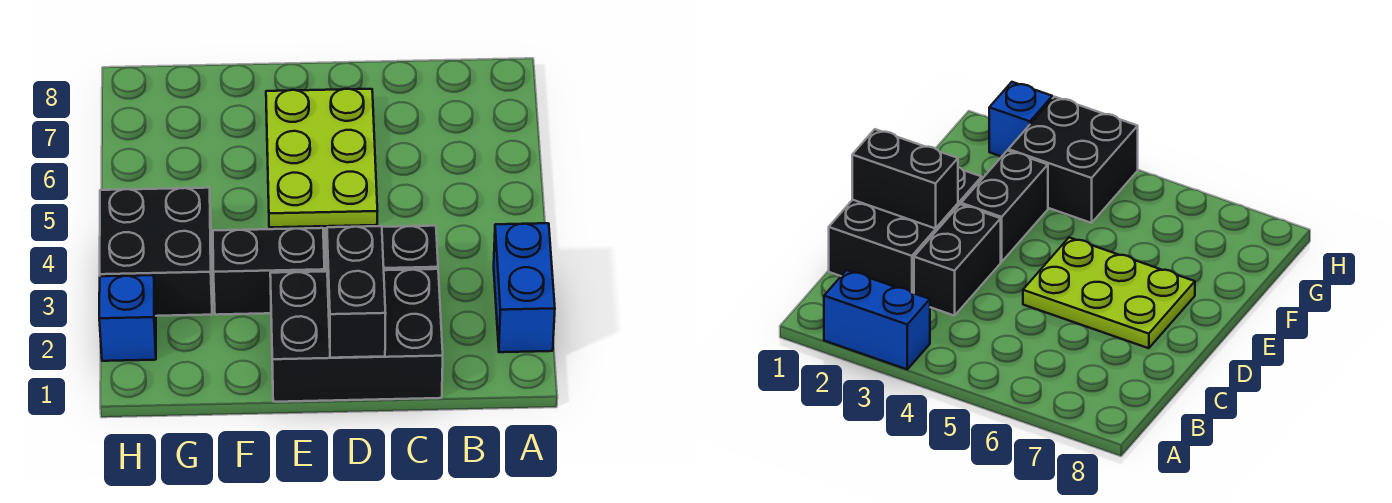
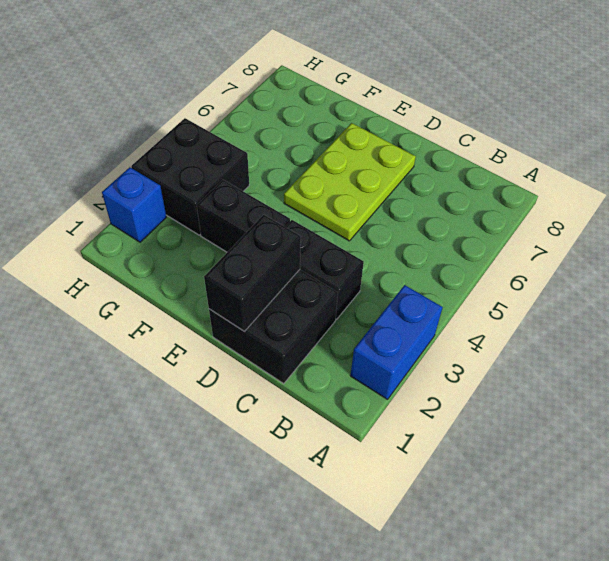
black 2x3 brick [270,269,443,402] -> black 2x2 brick [209,270,338,384]

